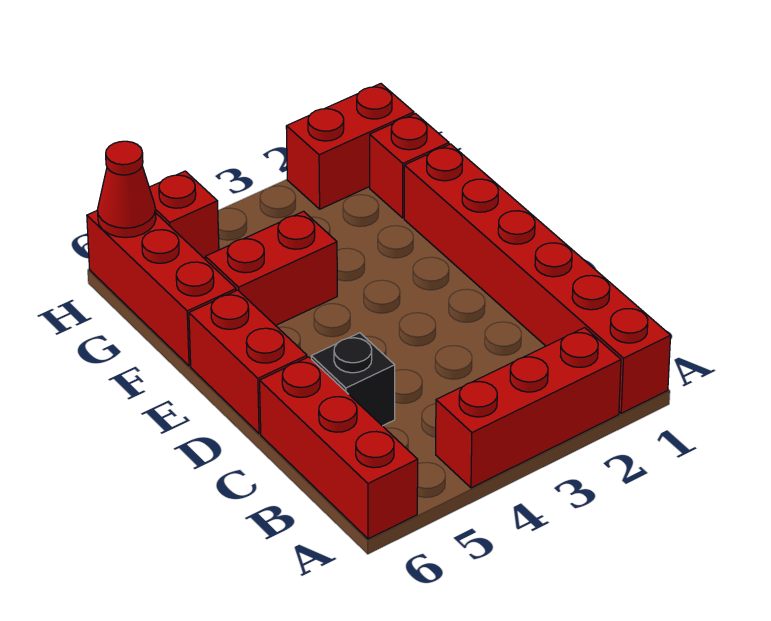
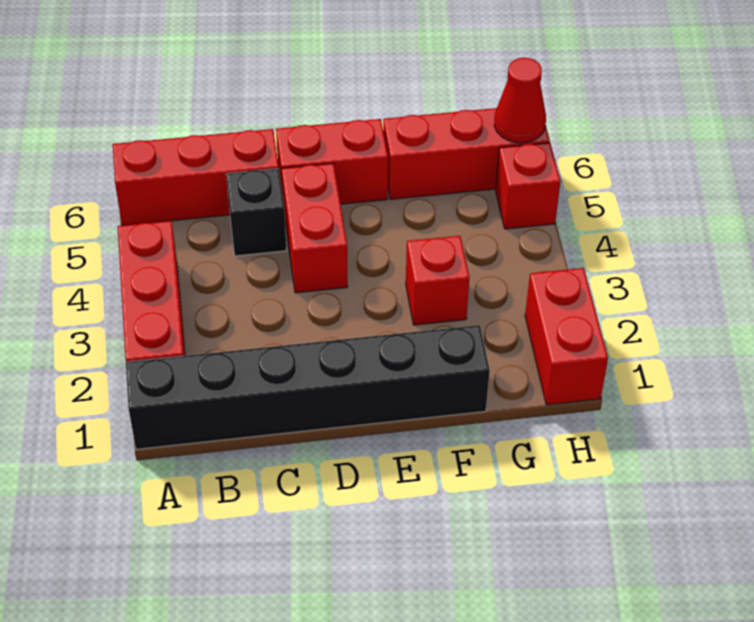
red 1x6 brick [404,144,671,413] -> black 1x6 brick [126,325,490,449]
red 1x2 brick [205,211,337,326] -> red 1x2 brick moved to [282,163,348,293]
red 1x1 brick [370,114,449,218] -> red 1x1 brick moved to [406,236,470,325]

